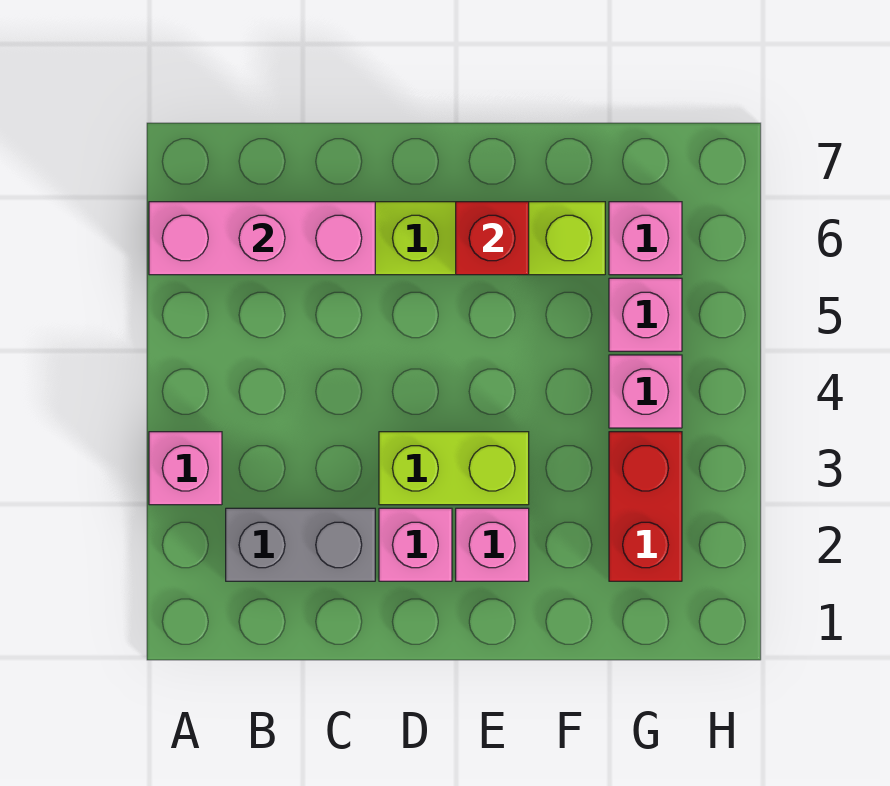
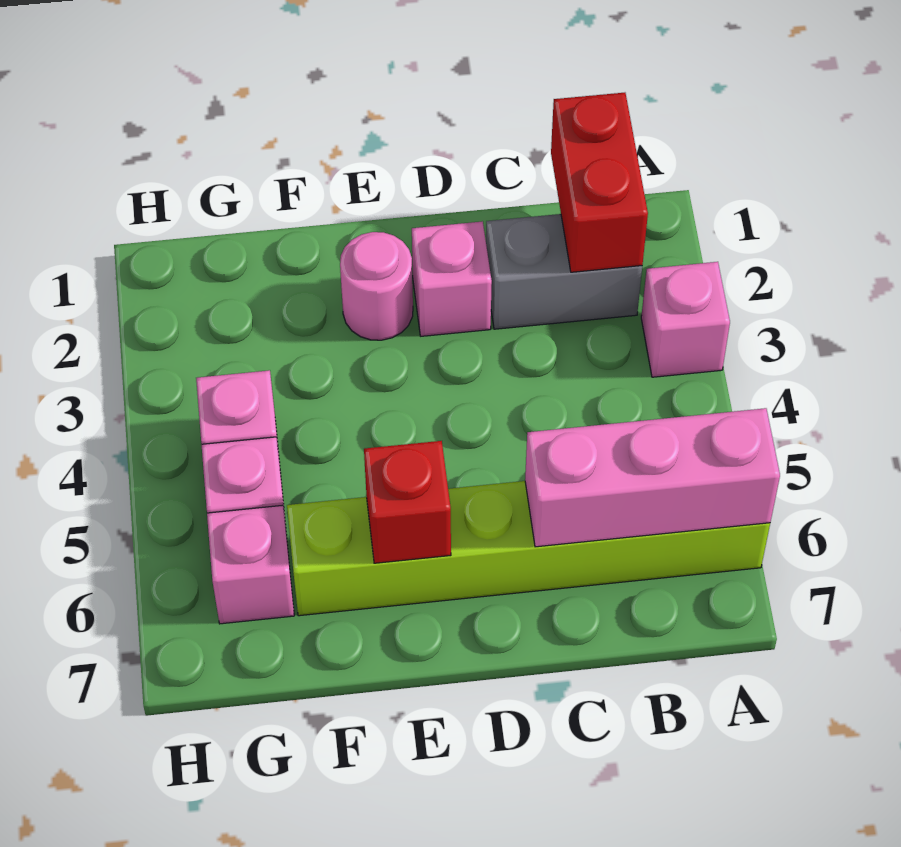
lime 1x2 brick [379,432,529,505] -> none
pink 1x1 brick [456,508,529,581] -> pink 1x1 round brick [340,232,413,340]
red 1x2 brick [609,432,682,581] -> red 1x2 brick moved to [551,93,648,272]

